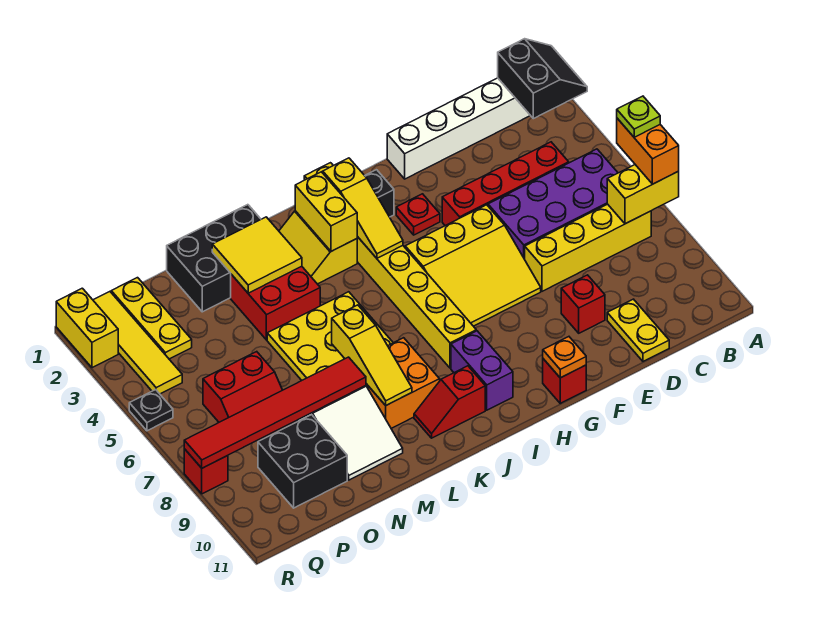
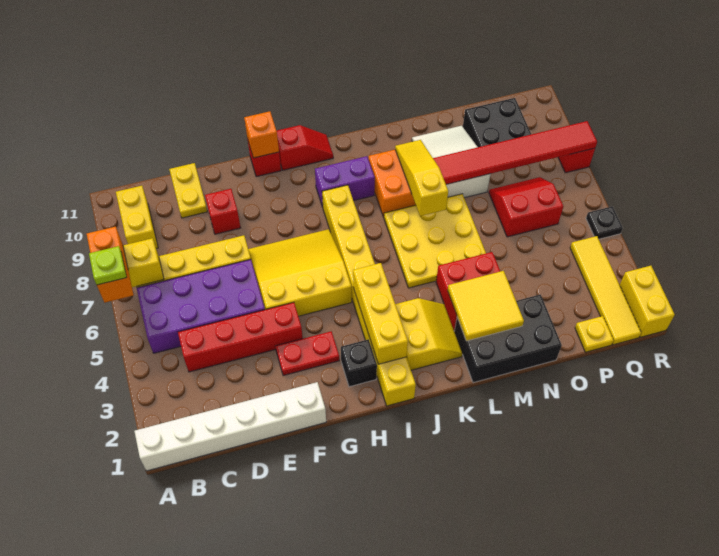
black 2x2 slope [498,39,587,119] -> none
red 1x1 plate [396,194,440,235] -> red 1x2 plate [275,331,339,376]
orange 1x1 plate [543,337,586,378] -> orange 1x1 brick [244,111,279,158]
yellow 1x3 slope [323,158,403,258] -> yellow 1x3 brick [353,263,408,364]
purple 1x2 brick [451,331,513,410] -> purple 1x2 brick turned to [315,156,375,207]
yellow 1x2 brick [295,172,357,251] -> yellow 1x2 brick moved to [116,186,158,249]
red 1x2 slope [414,366,485,438] -> red 1x2 slope moved to [277,125,333,170]
yellow 1x3 plate [111,278,192,359] -> yellow 1x1 plate [575,316,614,352]

